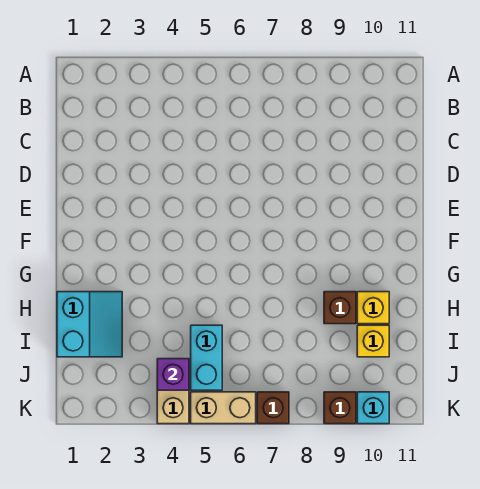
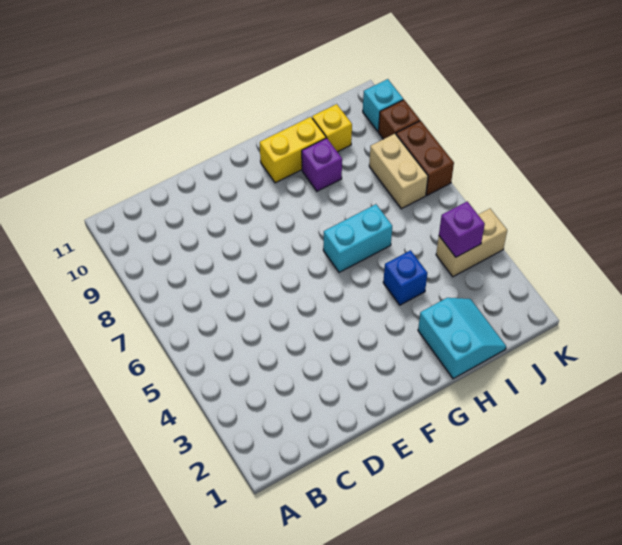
cyan 2x2 slope [57,292,122,357] -> cyan 2x2 slope turned to [418,298,506,379]
none -> blue 1x1 brick [383,250,427,305]
brown 1x1 brick [324,292,356,324] -> purple 1x1 brick [302,138,342,191]
yellow 1x1 brick [357,292,389,324] -> yellow 1x2 brick [260,117,326,183]
cyan 1x2 brick [191,325,222,390] -> cyan 1x2 brick moved to [323,204,392,272]
tan 1x2 brick [191,392,256,424] -> tan 1x2 brick moved to [369,134,428,209]
brown 1x1 brick [257,392,289,424] -> brown 1x2 brick [396,121,454,195]

